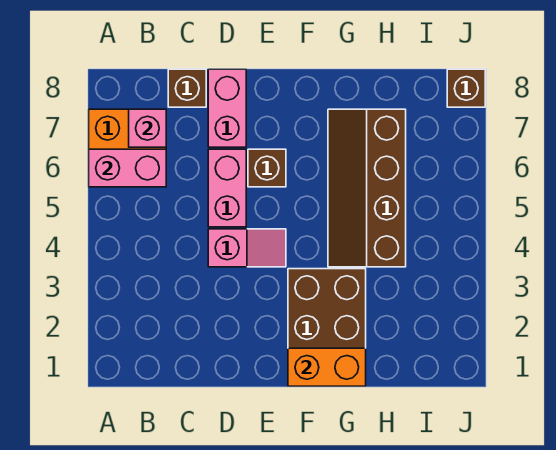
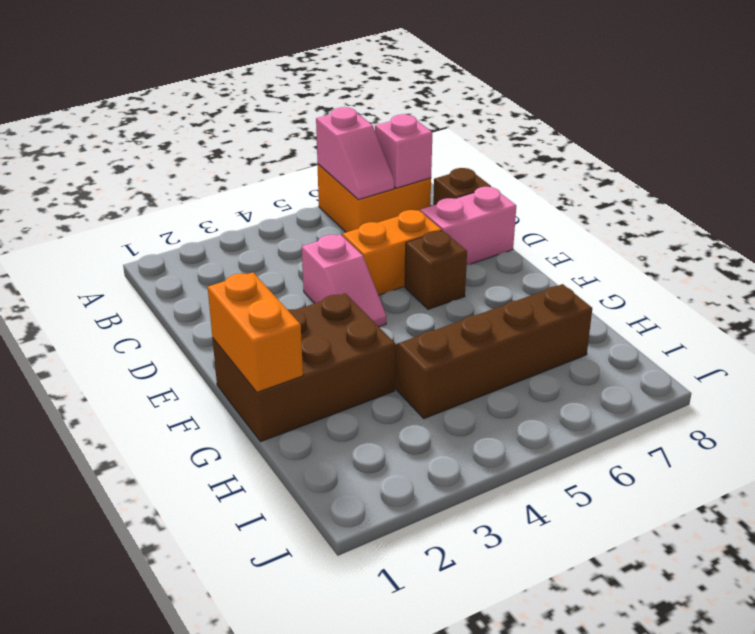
pink 1x2 brick [89,149,166,187] -> pink 1x2 slope [316,107,394,200]
pink 1x2 brick [208,149,246,227] -> orange 1x2 brick [342,210,442,295]
brown 1x1 brick [447,69,485,107] -> none

